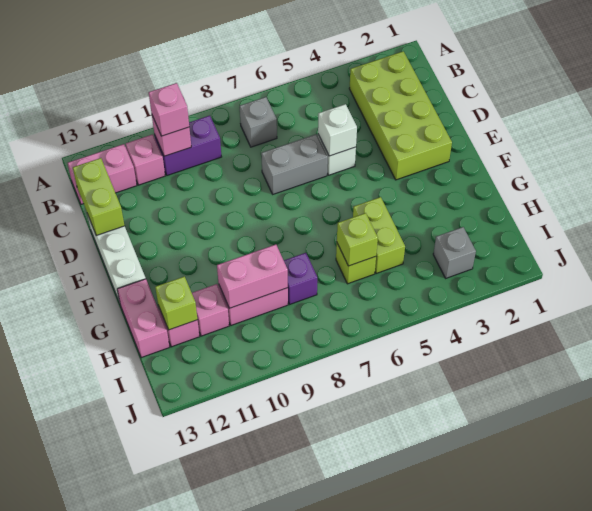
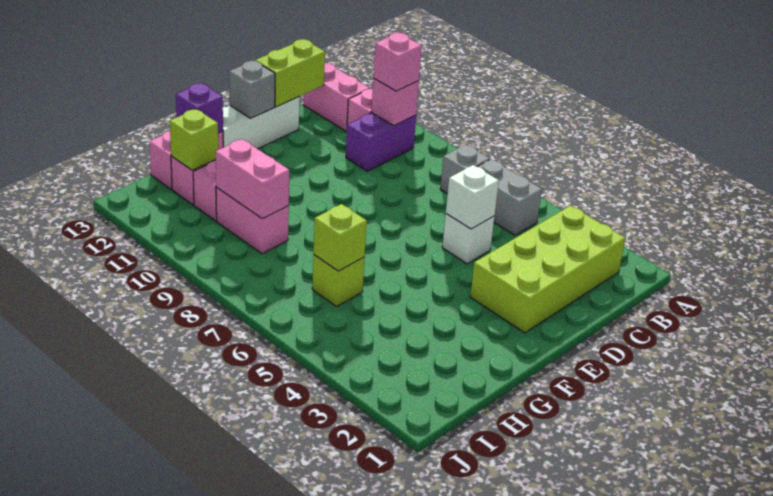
purple 1x2 brick [155,116,221,175] -> purple 1x2 brick turned to [346,113,416,171]
grey 1x2 brick [261,134,328,194] -> grey 1x2 brick moved to [477,159,542,235]
lime 1x2 brick [353,197,405,274] -> none
purple 1x1 brick [284,253,317,304] -> purple 1x1 brick moved to [176,83,223,133]
grey 1x1 brick [433,227,476,278] -> grey 1x1 brick moved to [229,61,275,118]

